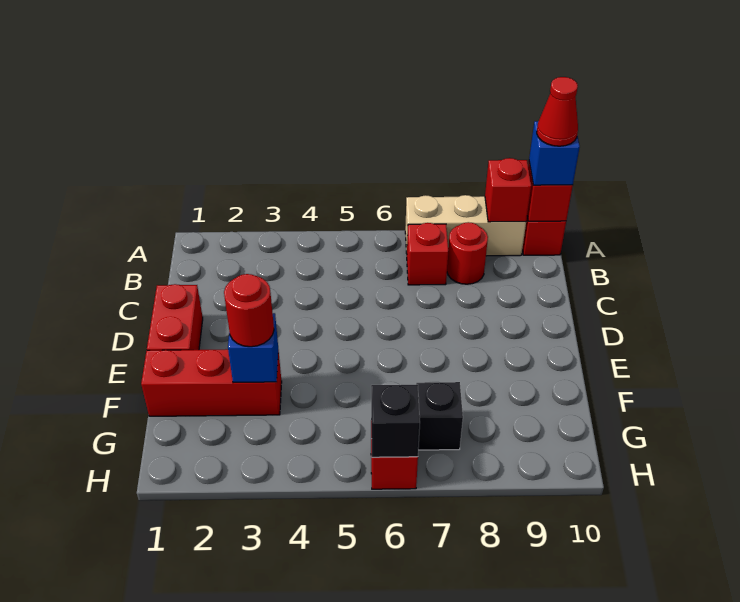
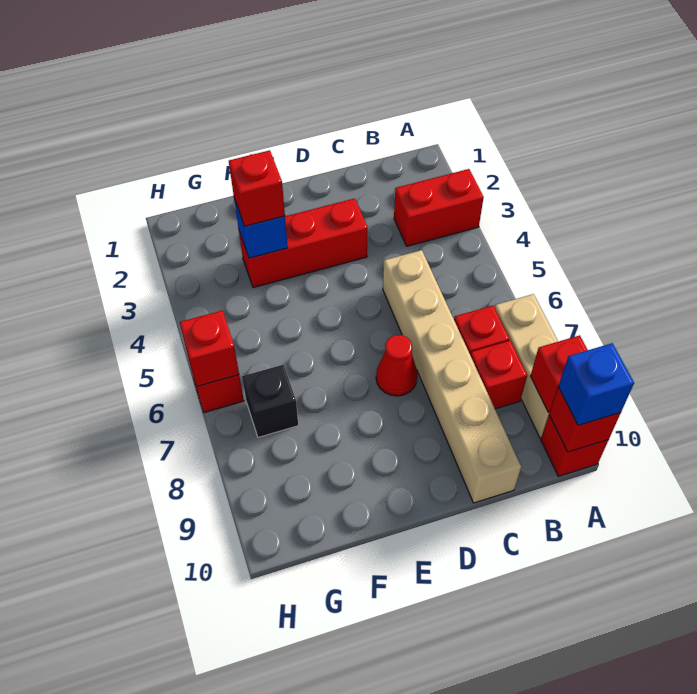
red 1x1 cone [537,77,578,146] -> red 1x1 cone moved to [376,335,418,396]
red 1x1 round brick [447,222,488,284] -> red 1x1 brick [470,341,527,409]
none -> tan 1x6 brick [383,250,521,503]
red 1x2 brick [147,284,203,350] -> red 1x2 brick moved to [394,169,484,246]
red 1x3 brick [141,349,282,416] -> red 1x3 brick turned to [239,198,368,288]
red 1x1 round brick [224,274,274,347] -> red 1x1 brick [229,150,285,226]
black 1x1 brick [371,385,420,457] -> red 1x1 brick [180,310,239,386]

